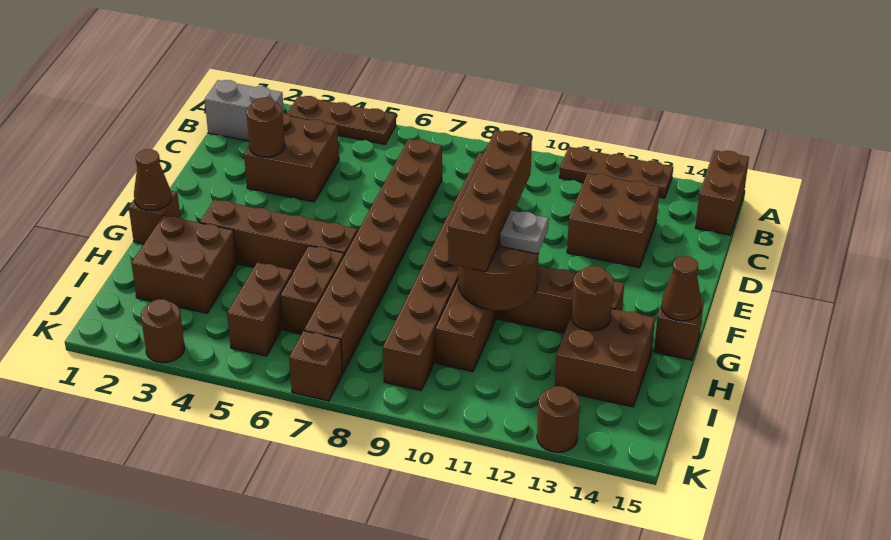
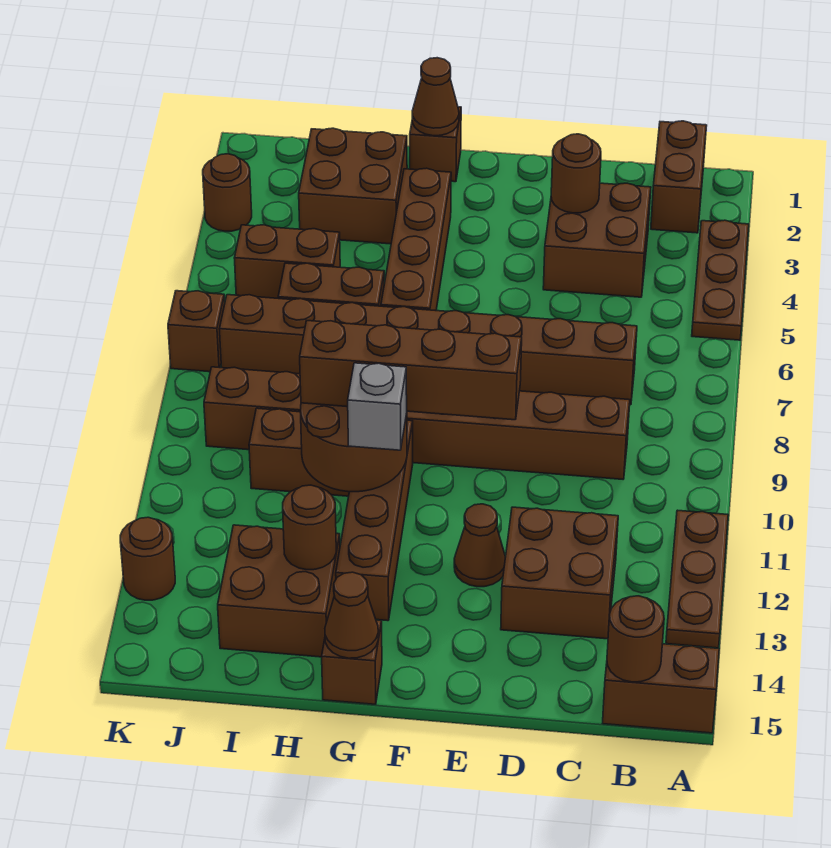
grey 1x2 brick [205,80,284,141] -> brown 1x2 brick [651,121,707,233]
none -> brown 1x1 round brick [607,596,664,682]
none -> brown 1x1 cone [454,504,505,587]
grey 1x1 plate [500,210,549,254] -> grey 1x1 brick [348,363,407,450]

